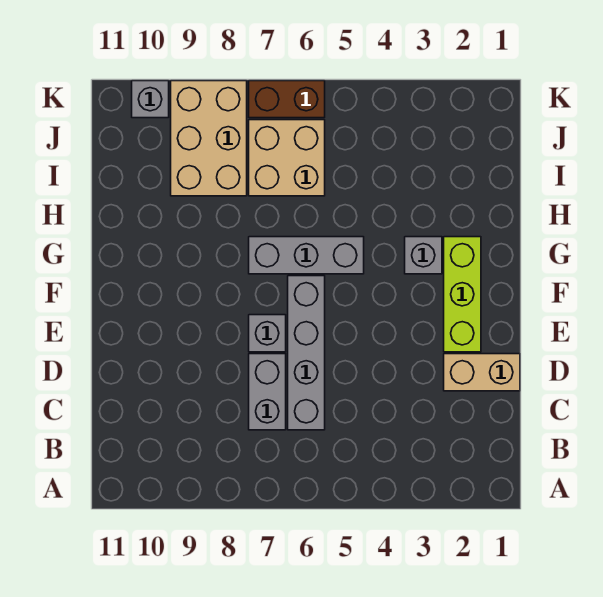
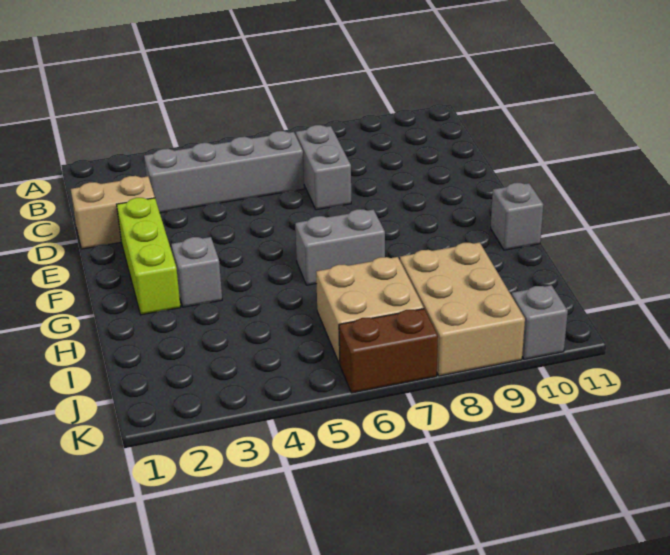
grey 1x4 brick [288,276,325,430] -> grey 1x4 brick turned to [144,131,304,213]
grey 1x1 brick [249,315,286,352] -> grey 1x1 brick moved to [491,183,543,250]
grey 1x3 brick [249,237,364,274] -> grey 1x2 brick [295,209,385,285]

